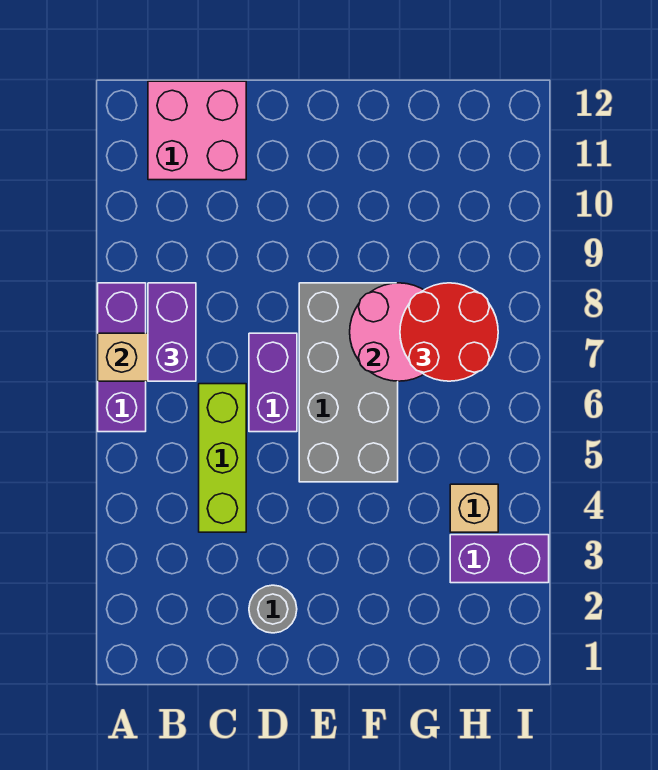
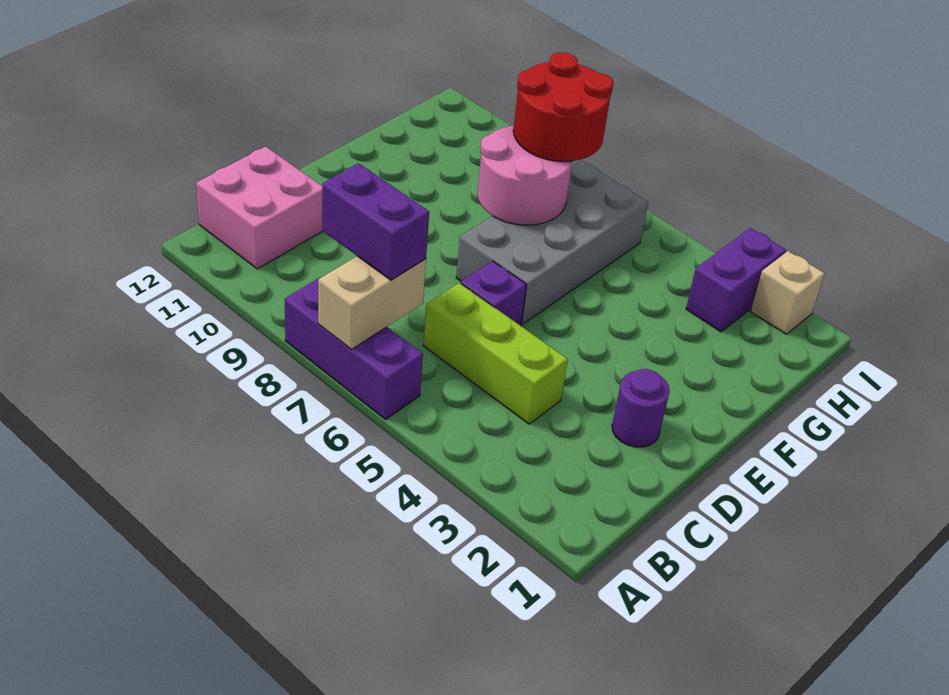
grey 1x1 round brick [249,585,297,633] -> purple 1x1 round brick [612,369,670,447]
purple 1x2 brick [249,333,297,432] -> purple 1x1 brick [461,261,526,326]
grey 2x4 brick [299,283,398,482] -> grey 2x4 brick turned to [456,161,648,324]
tan 1x1 brick [450,484,498,532] -> tan 1x1 brick moved to [751,251,825,334]

